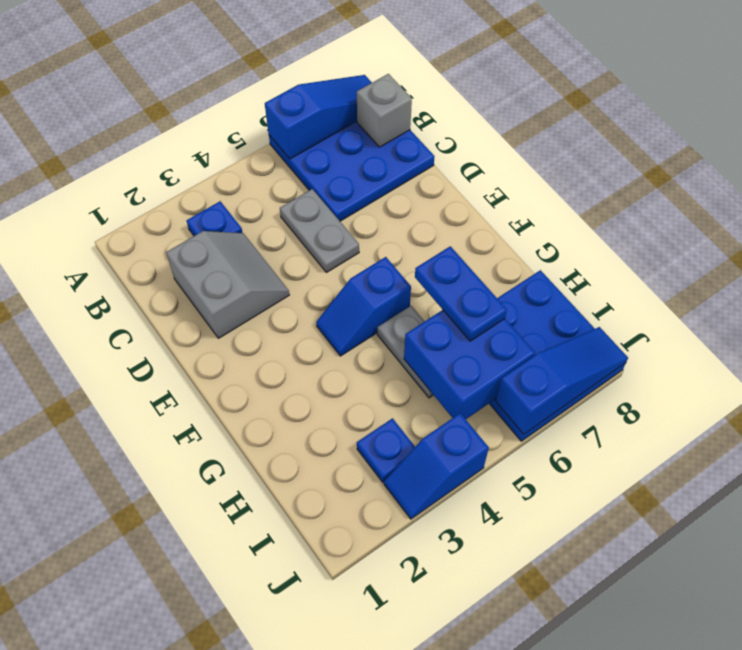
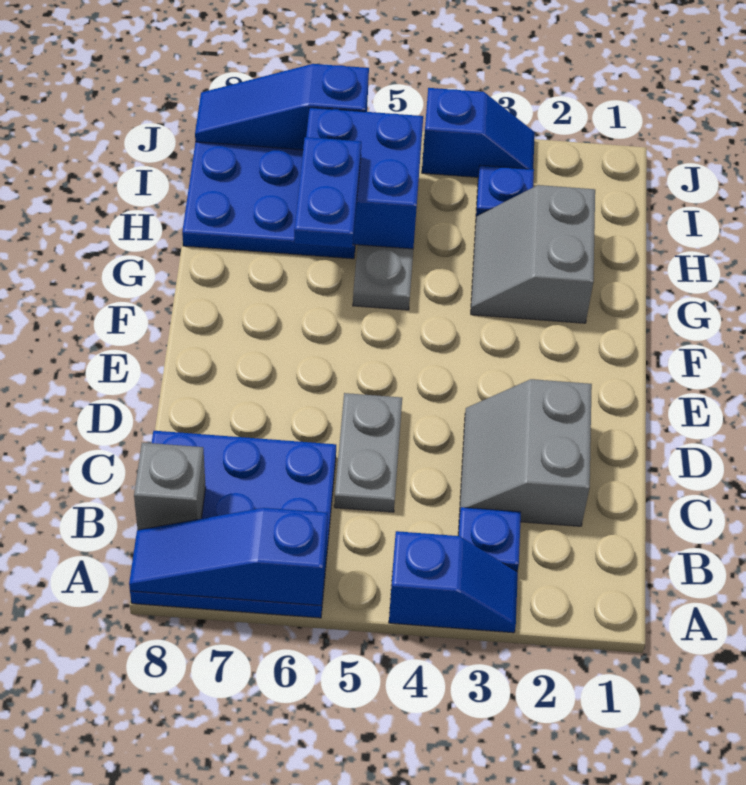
blue 1x2 slope [316,257,411,356] -> blue 1x2 slope moved to [389,531,518,633]
none -> grey 2x2 slope [471,185,595,323]

